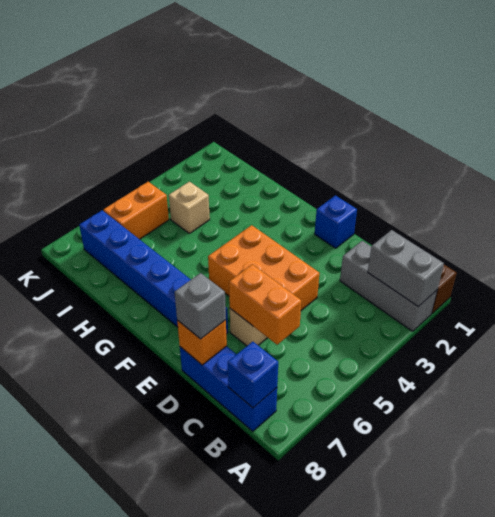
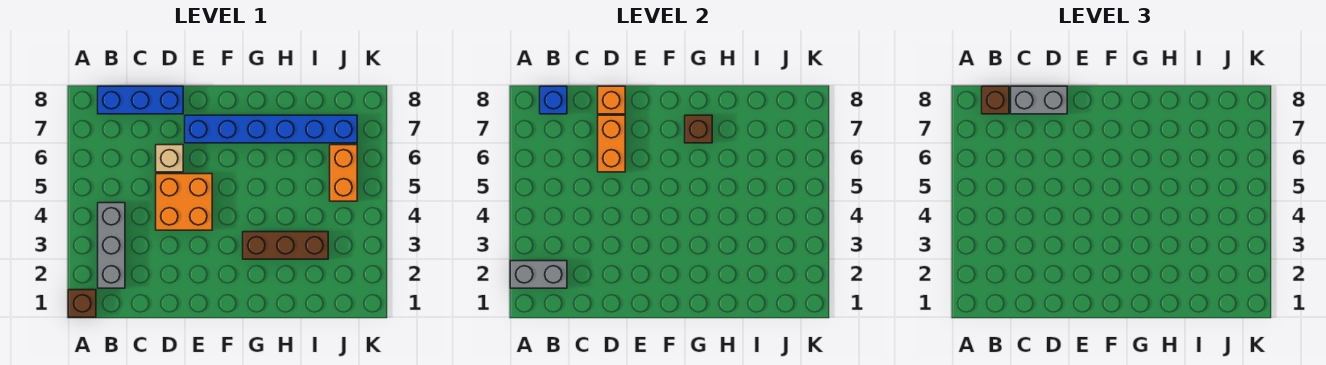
grey 1x3 brick [340,241,437,331] -> grey 1x3 brick turned to [98,203,125,288]
none -> brown 1x1 brick [982,86,1009,114]
orange 1x2 brick [229,264,301,345] -> orange 1x2 brick turned to [598,115,625,172]
orange 2x3 brick [208,225,319,310] -> orange 2x2 brick [156,174,212,230]
grey 1x1 brick [175,273,226,339] -> grey 1x2 brick [1011,86,1067,114]
blue 1x1 brick [315,195,357,248] -> none
none -> brown 1x3 brick [243,232,328,259]
none -> brown 1x1 brick [685,115,712,143]
tan 1x1 brick [169,182,210,233] -> none

